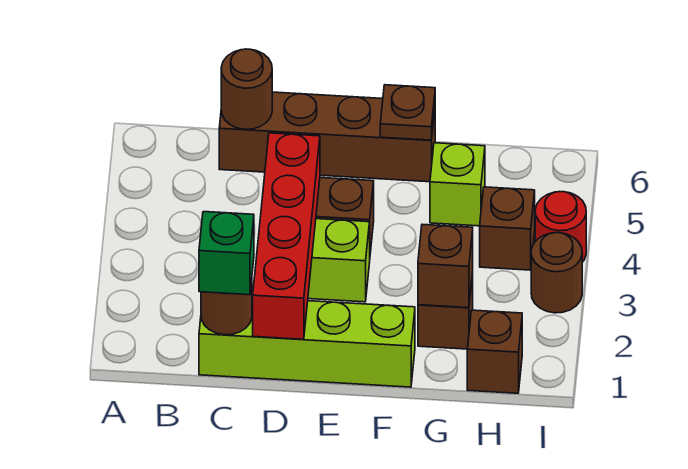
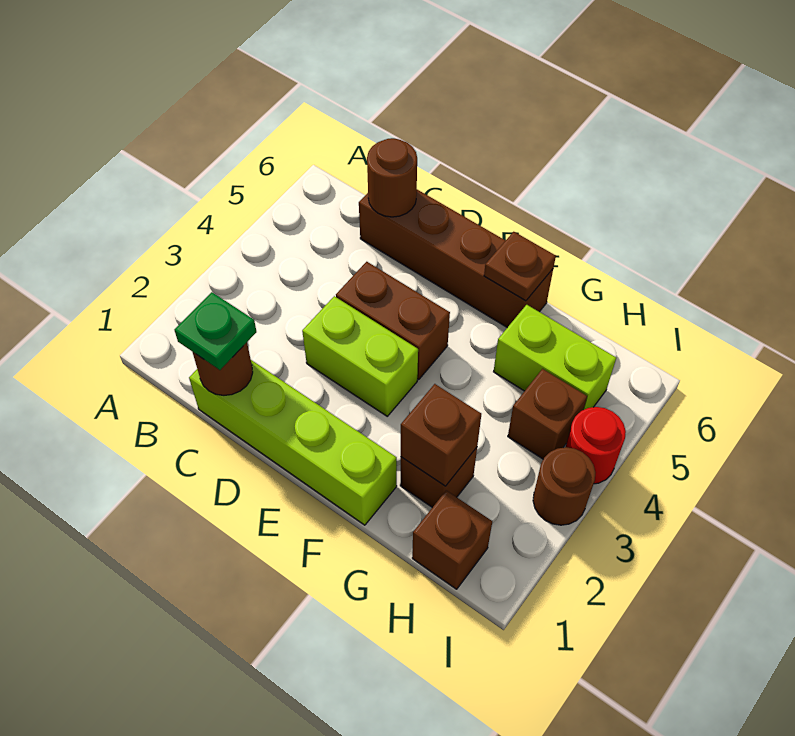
green 1x1 brick [199,212,254,295] -> green 1x1 plate [174,292,256,370]
red 1x4 brick [253,133,320,339] -> none
lime 1x1 brick [430,143,485,226] -> lime 1x2 brick [494,305,616,409]

